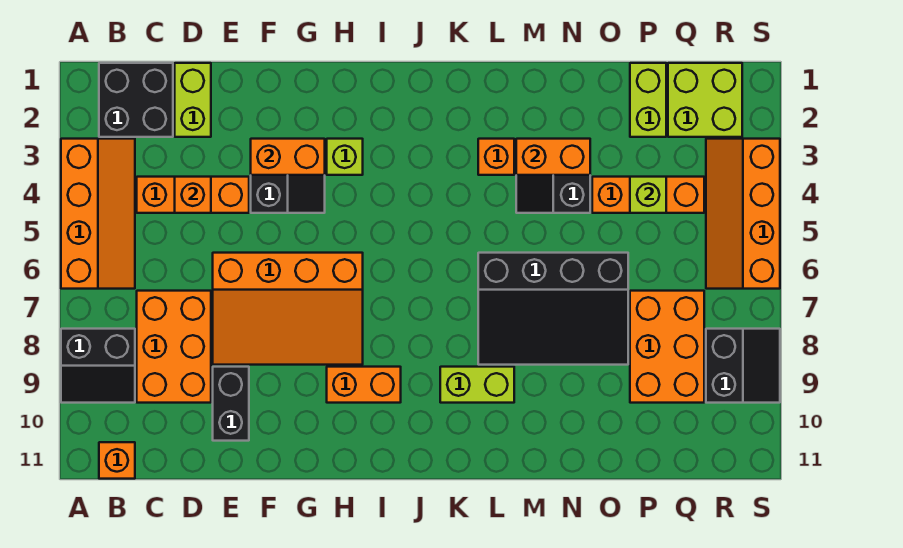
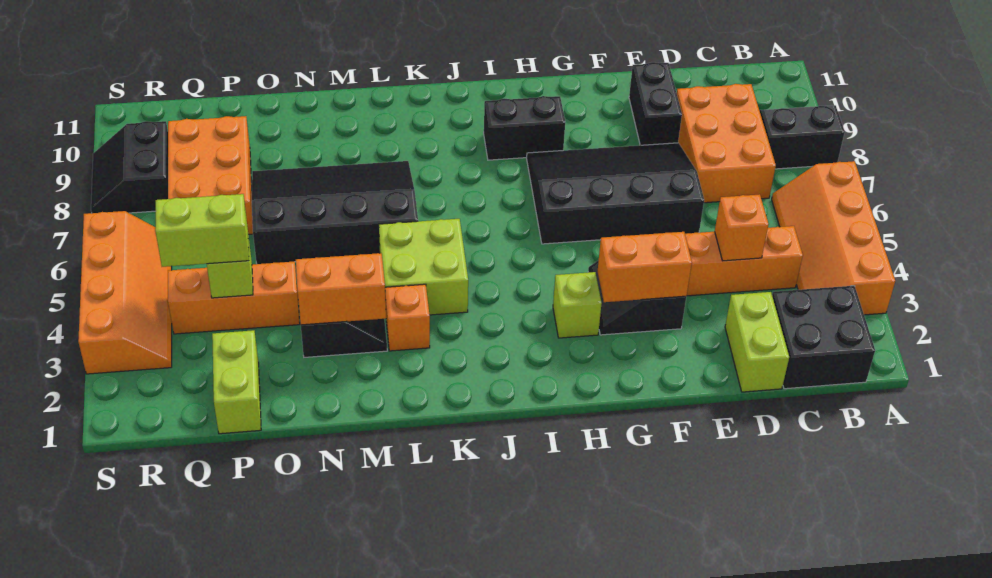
orange 1x1 brick [99,442,135,479] -> none
orange 3x4 slope [213,253,363,365] -> black 3x4 slope [527,143,704,244]
orange 1x2 brick [327,367,401,403] -> black 1x2 brick [484,96,565,160]
lime 1x2 brick [440,367,514,403] -> lime 1x2 brick moved to [155,194,249,267]
lime 2x2 brick [668,63,742,137] -> lime 2x2 brick moved to [379,219,468,315]

